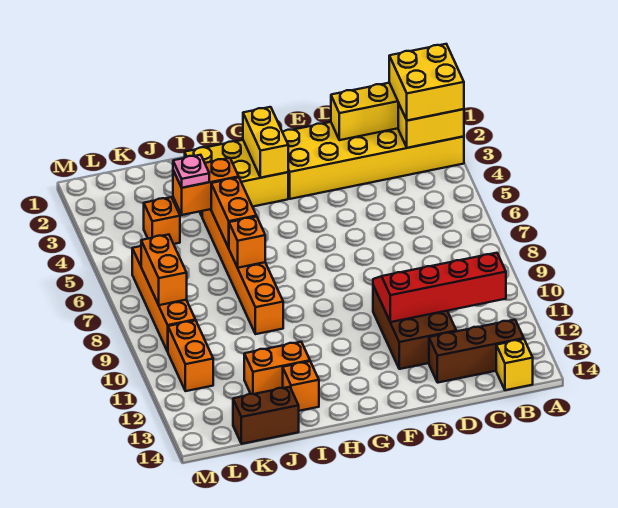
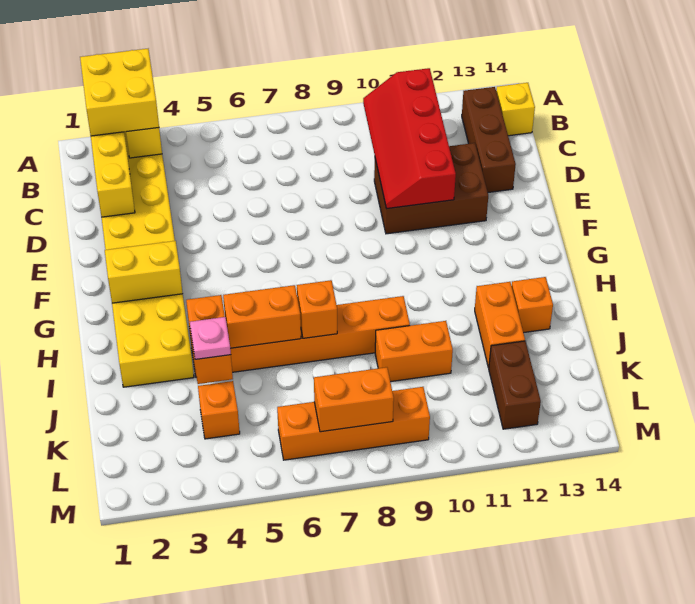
brown 1x2 brick [233,387,299,444] -> brown 1x2 brick moved to [489,341,541,429]
orange 1x2 brick [168,320,213,391] -> orange 1x2 brick moved to [375,321,453,382]

